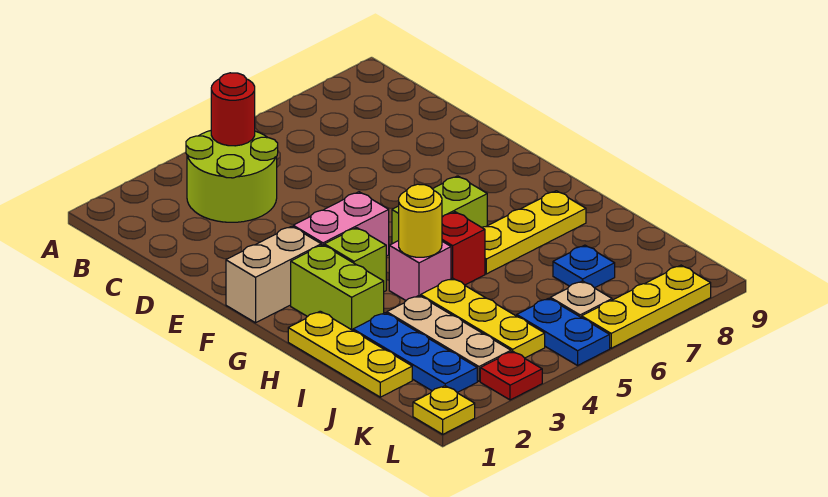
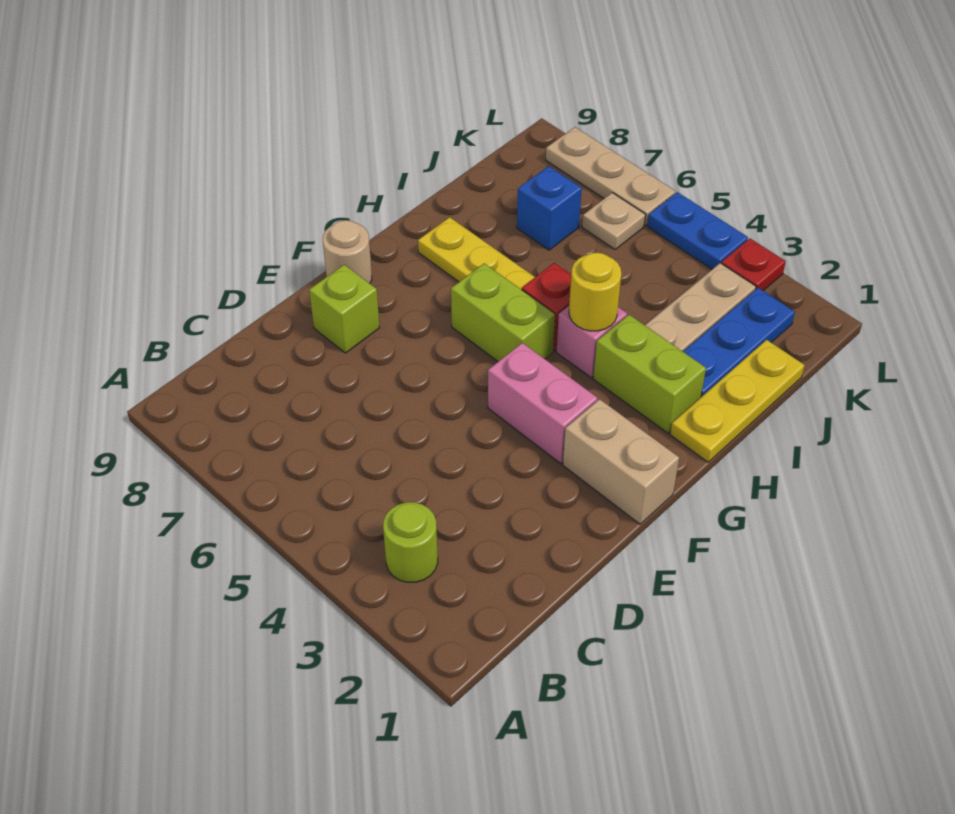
lime 2x2 round brick [186,131,278,222] -> lime 1x1 round brick [383,502,438,582]
red 1x1 round brick [211,73,255,146] -> none
none -> tan 1x1 round brick [323,220,372,283]
lime 1x2 brick [291,245,384,330] -> lime 1x2 brick turned to [593,315,706,433]
lime 1x1 brick [324,228,386,292] -> lime 1x1 brick moved to [309,265,380,353]
yellow 1x3 plate [421,278,545,358] -> none
blue 1x1 plate [553,245,615,288] -> blue 1x1 brick [517,166,582,250]
blue 1x2 plate [517,298,610,365] -> blue 1x2 plate turned to [647,192,748,269]
yellow 1x1 plate [413,386,475,434] -> none
yellow 1x3 plate [582,265,711,348] -> tan 1x3 plate [546,127,676,226]

